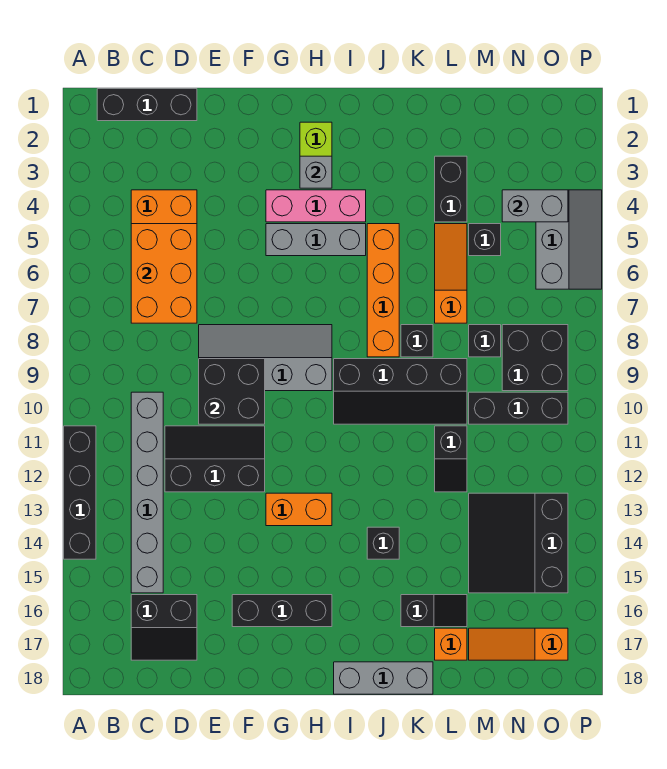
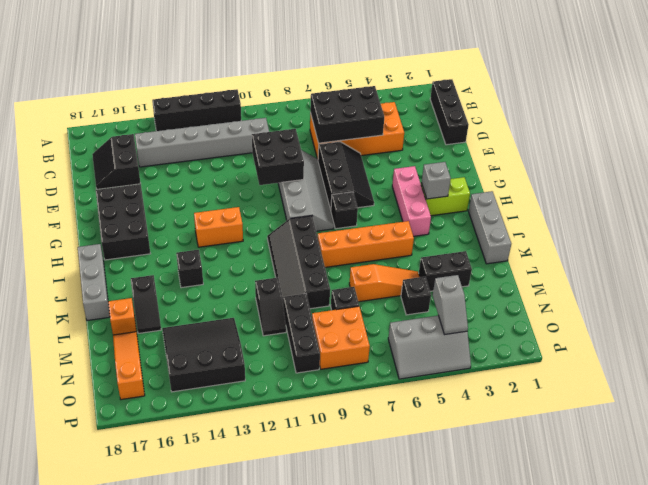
orange 2x3 brick [131,224,197,323] -> black 2x3 brick [310,86,384,143]
black 2x3 slope [165,426,265,492] -> black 2x3 slope moved to [318,142,374,211]
black 1x3 brick [232,595,332,627] -> black 2x3 brick [96,184,150,260]
grey 1x3 brick [266,224,366,256] -> grey 1x3 brick moved to [469,191,511,264]
orange 1x2 brick [266,493,332,526] -> orange 1x2 brick turned to [194,207,243,247]
black 1x1 brick [401,325,433,357] -> black 1x1 brick moved to [331,192,358,229]
black 1x2 slope [435,426,467,492] -> black 1x2 slope turned to [255,278,286,336]
grey 1x2 brick [502,190,568,222] -> grey 1x2 slope [433,275,468,334]
black 2x2 brick [502,325,568,391] -> orange 2x2 brick [312,306,370,369]

